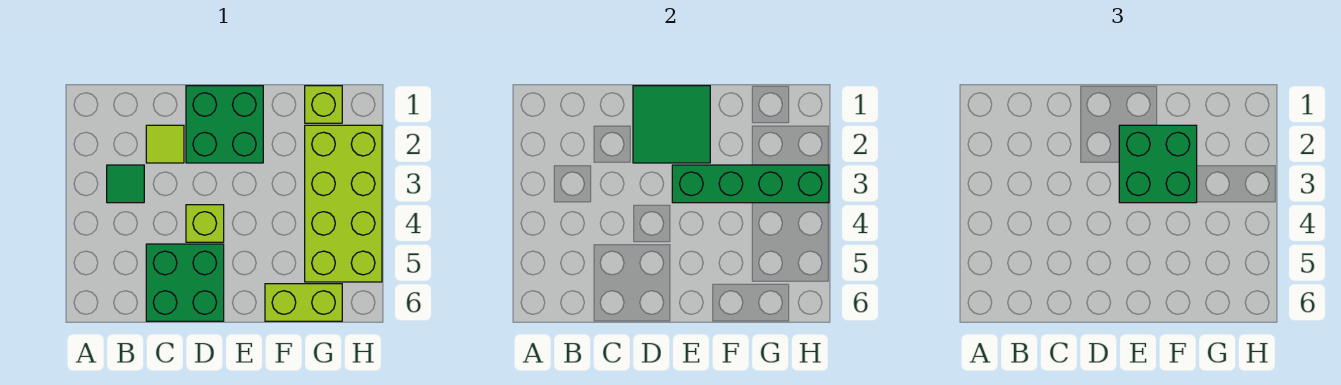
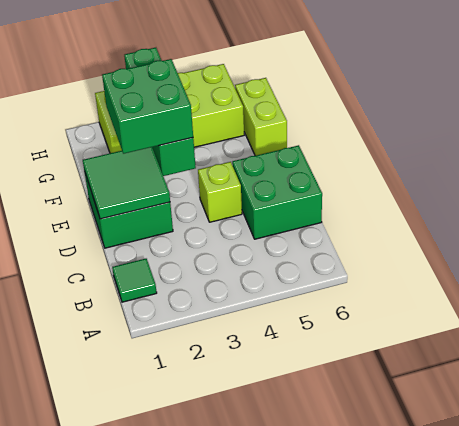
green 1x1 tile [107,165,144,203] -> green 1x1 tile moved to [112,259,157,302]
lime 1x1 tile [146,125,184,163] -> none
lime 1x1 brick [305,86,342,123] -> none

